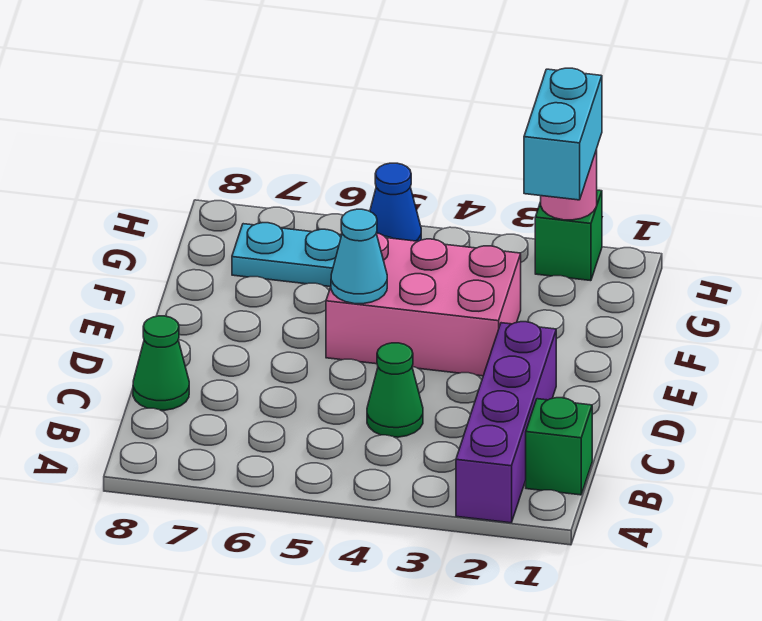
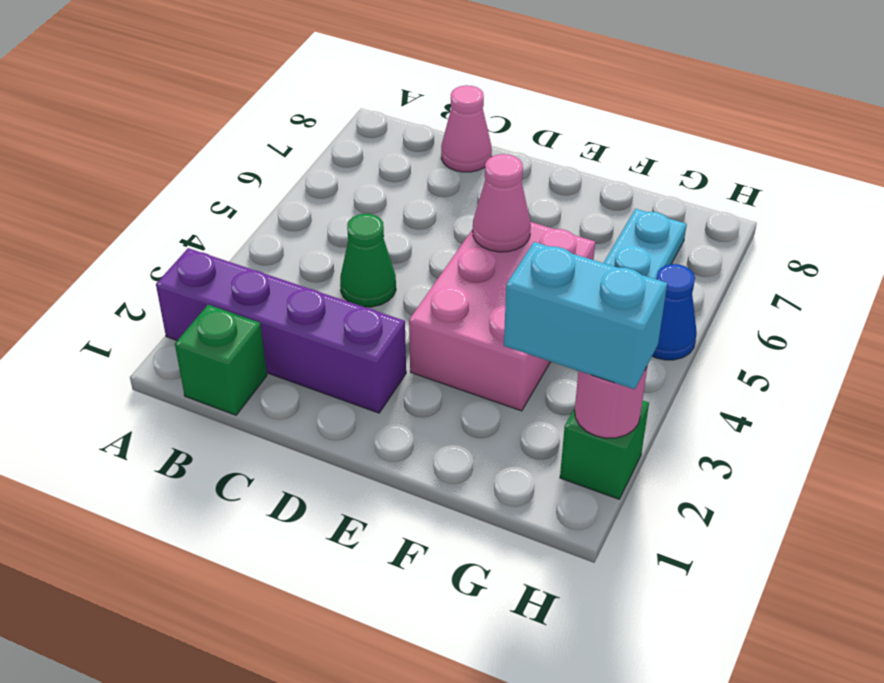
green 1x1 cone [133,316,189,410] -> pink 1x1 cone [441,85,492,172]
cyan 1x1 cone [331,209,387,304] -> pink 1x1 cone [473,154,531,252]

